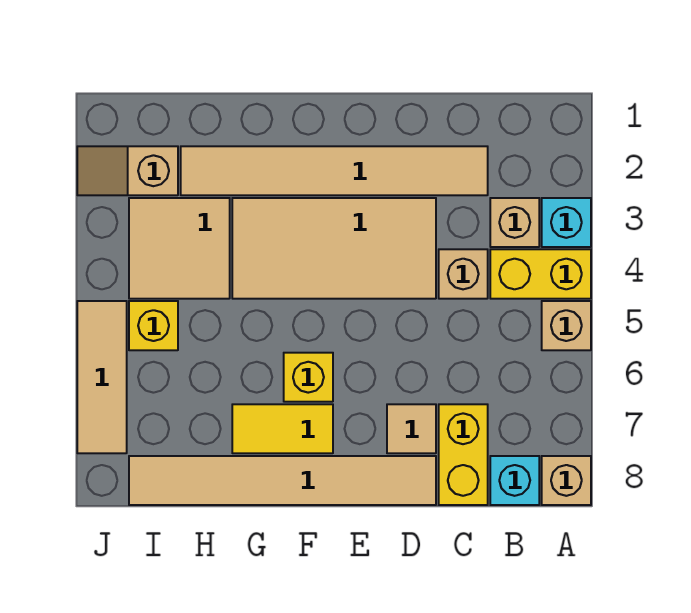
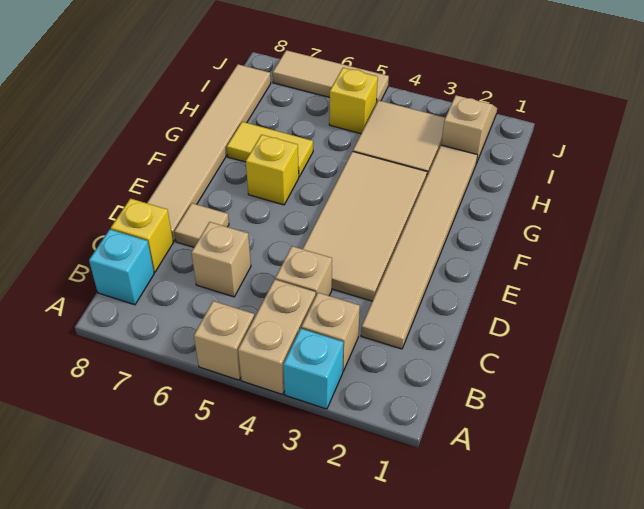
yellow 1x2 brick [490,249,591,299] -> tan 1x2 brick [238,280,316,394]
tan 1x1 brick [542,456,591,505] -> tan 1x1 brick moved to [191,222,251,297]
yellow 1x2 brick [439,404,488,505] -> yellow 1x1 brick [111,198,173,272]
yellow 1x2 tile [232,404,333,453] -> yellow 1x2 tile turned to [227,122,313,177]

